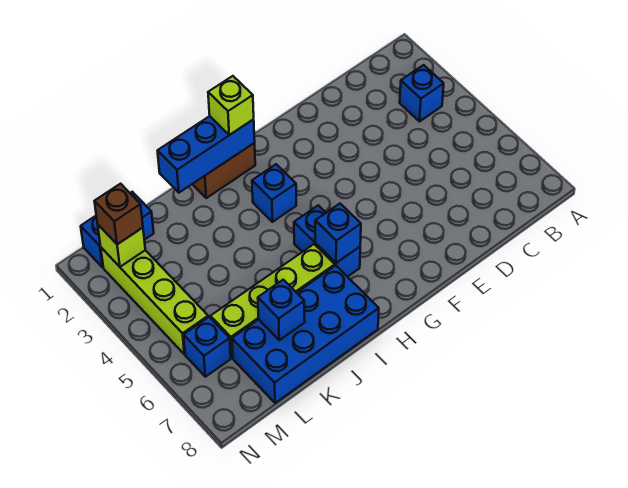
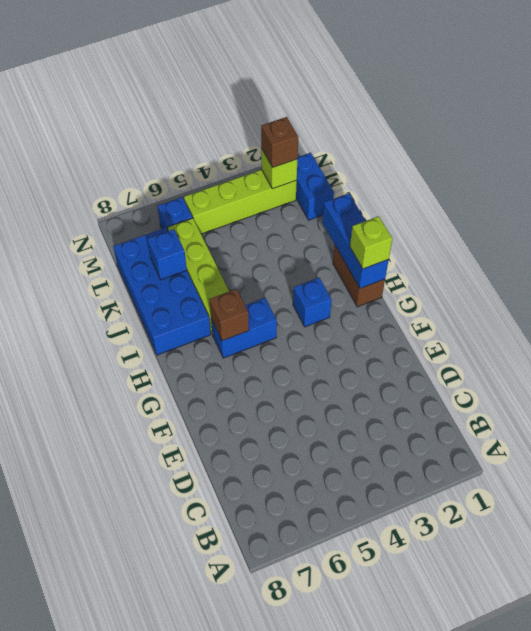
blue 1x1 brick [400,65,444,121] -> none
blue 1x1 brick [315,204,361,263] -> brown 1x1 brick [209,289,249,341]

